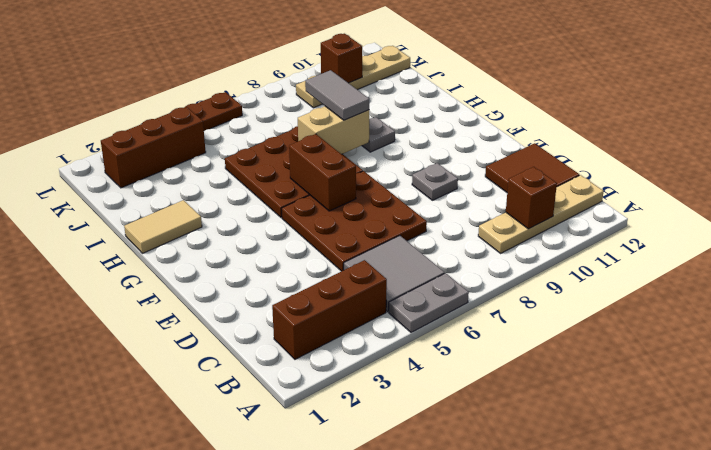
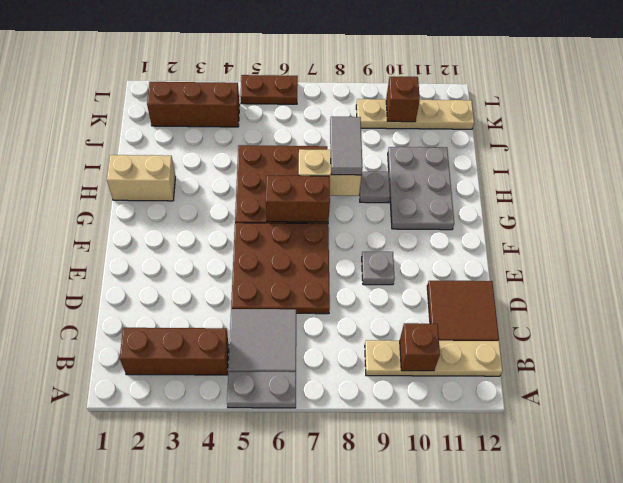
brown 1x2 brick [289,134,356,211] -> brown 1x2 brick turned to [266,176,330,222]
none -> grey 2x3 plate [388,147,454,230]
tan 1x2 tile [124,200,202,253] -> tan 1x2 brick [107,155,176,201]

